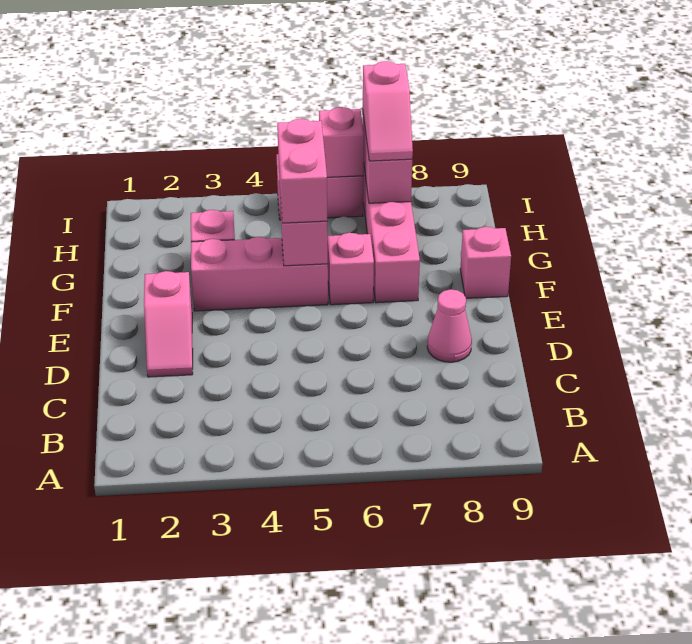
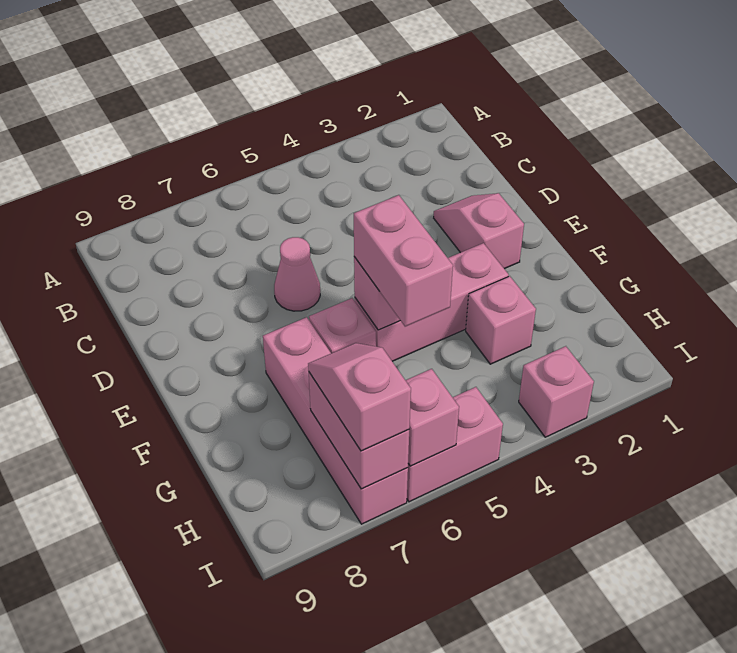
pink 1x1 cone [427,289,472,362] -> pink 1x1 cone moved to [274,237,320,311]
pink 1x1 brick [460,227,511,298] -> pink 1x1 brick moved to [519,346,594,437]

